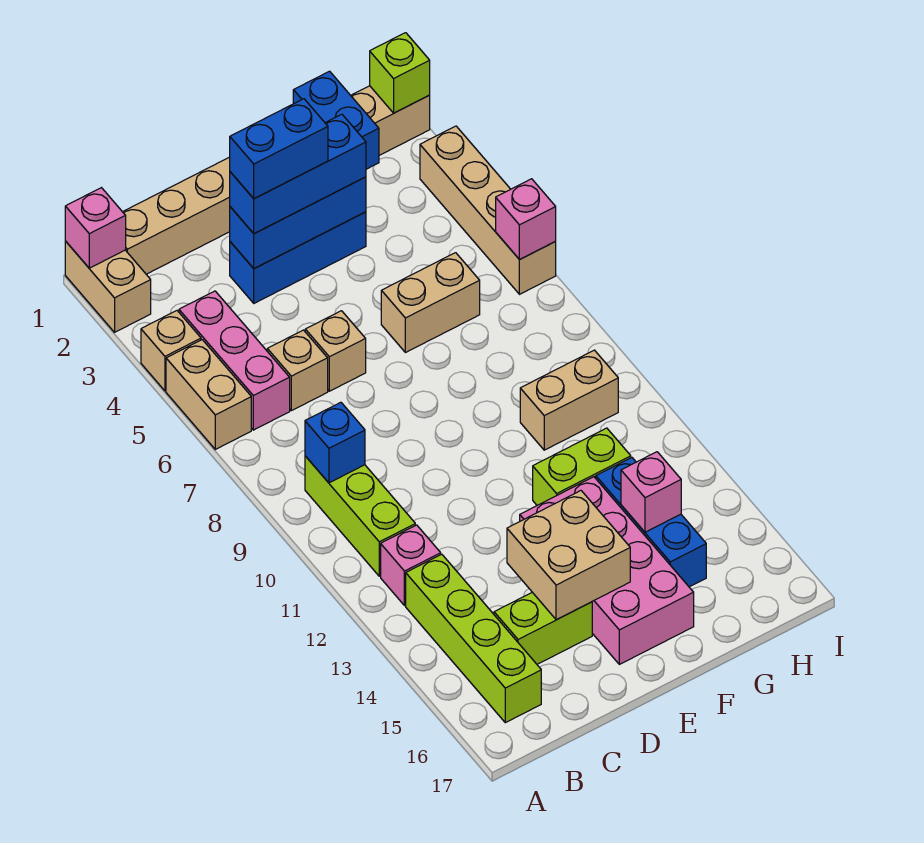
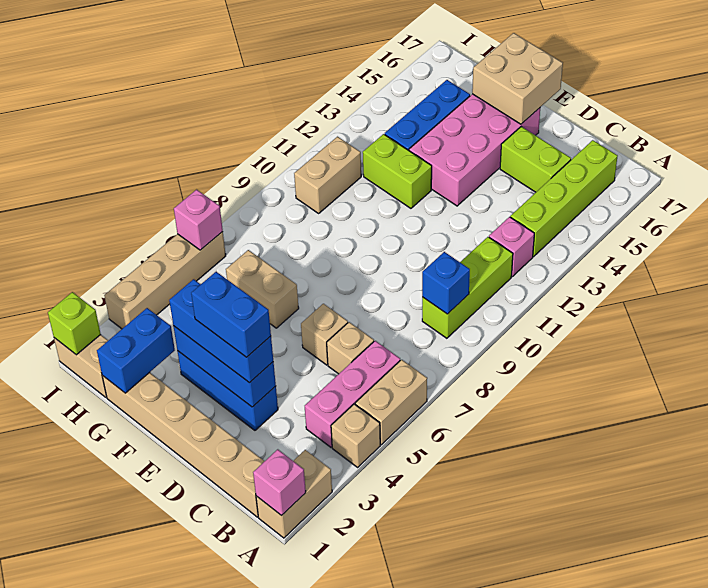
tan 2x2 brick [507,491,630,620] -> tan 2x2 brick moved to [472,33,563,124]
tan 1x2 brick [520,350,618,450] -> tan 1x2 brick turned to [294,137,361,213]
pink 1x1 brick [621,452,681,532] -> none

